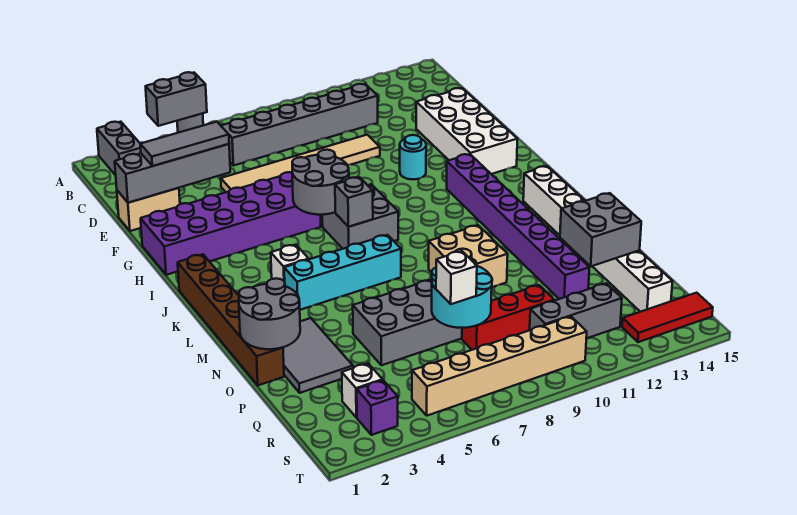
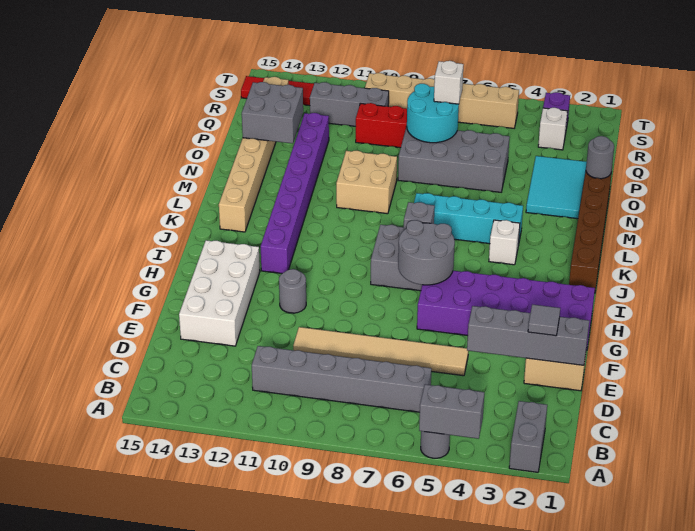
grey 1x3 tile [140,122,229,166] -> grey 1x1 tile [528,304,560,336]
cyan 1x1 round brick [400,135,426,179] -> grey 1x1 round brick [279,269,306,313]
white 1x8 brick [523,166,672,312] -> tan 1x8 brick [219,77,288,232]
grey 2x2 round brick [239,278,300,349] -> grey 1x1 round brick [586,136,614,179]
grey 2x3 tile [283,318,353,393] -> cyan 2x3 tile [526,156,587,219]

